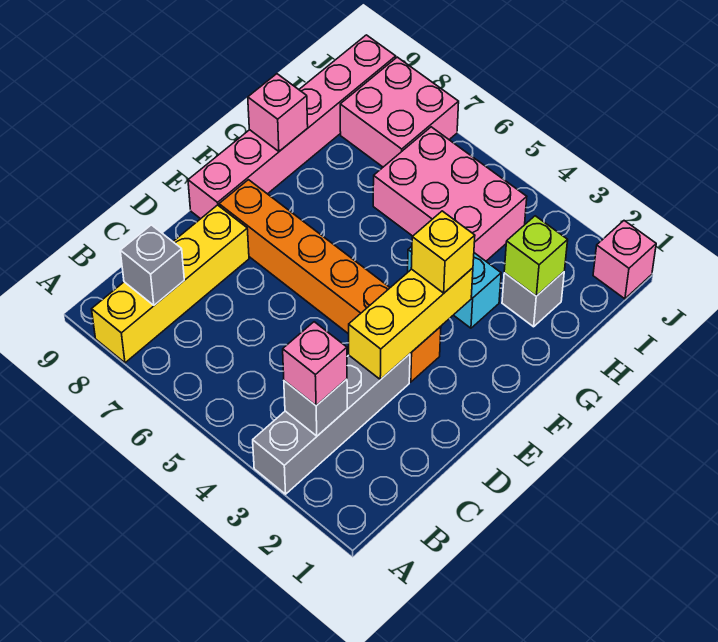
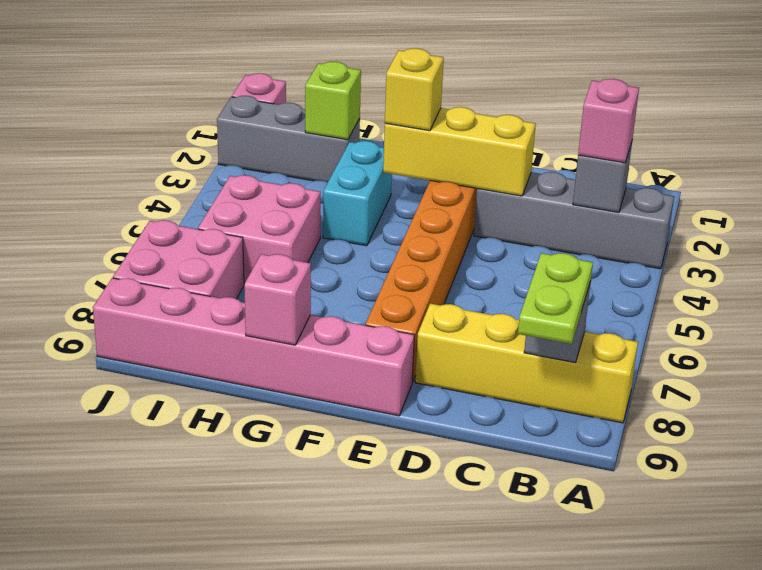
none -> lime 1x2 plate [518,253,593,344]
grey 1x1 brick [502,272,564,327] -> grey 1x3 brick [217,96,360,182]
pink 2x3 brick [373,127,527,261] -> pink 2x2 brick [198,175,320,284]

